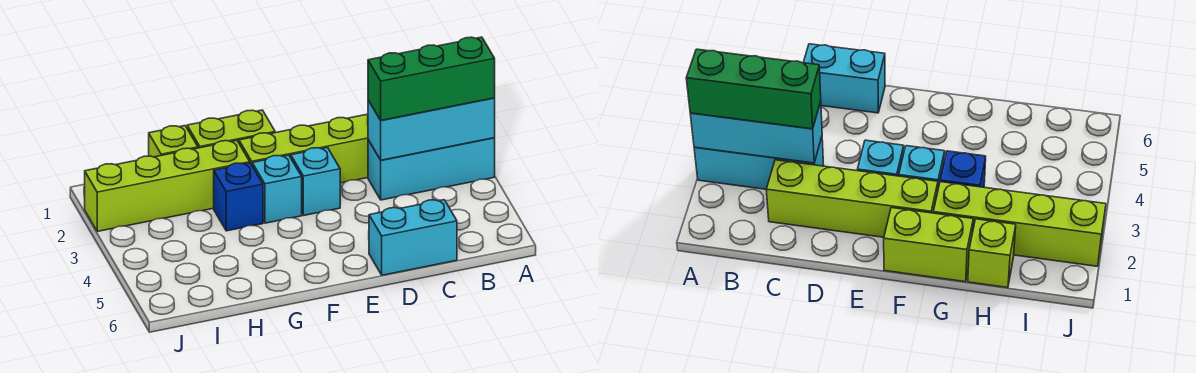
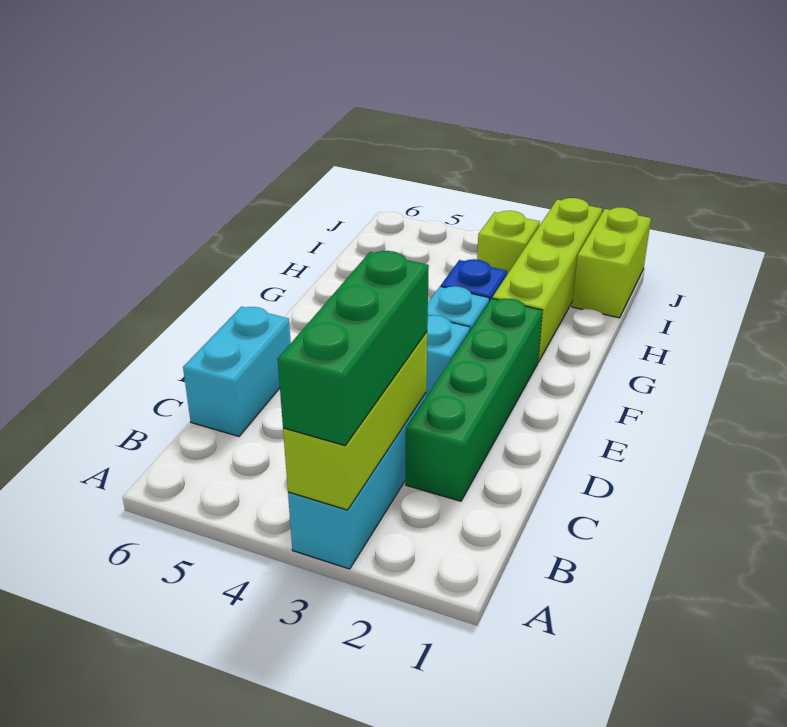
cyan 1x3 brick [368,98,495,160] -> lime 1x3 brick [283,332,427,510]
lime 1x4 brick [239,114,368,183] -> green 1x4 brick [406,299,542,501]
lime 1x2 brick [187,110,275,148] -> lime 1x2 brick moved to [572,207,651,318]
lime 1x1 brick [149,126,198,157] -> lime 1x1 brick moved to [477,211,540,274]

